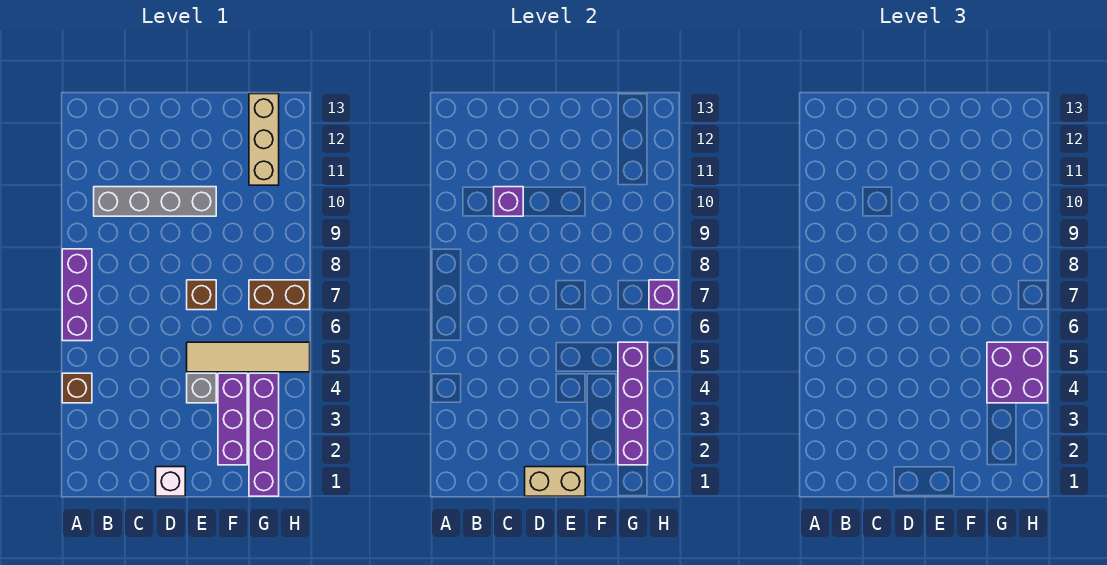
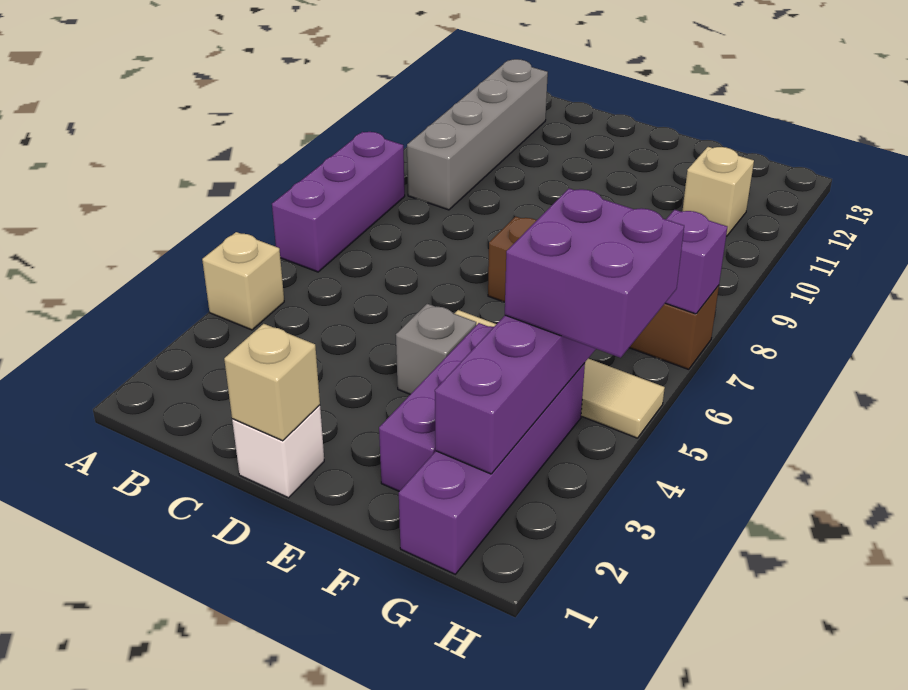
brown 1x1 brick [62,373,92,403] -> tan 1x1 brick [202,232,284,330]
grey 1x4 brick [94,187,216,216] -> grey 1x4 brick turned to [407,59,548,210]
purple 1x1 brick [494,187,523,216] -> none
tan 1x2 brick [525,467,585,496] -> tan 1x1 brick [224,324,320,441]
tan 1x3 brick [249,94,279,185] -> tan 1x1 brick [683,147,754,236]

